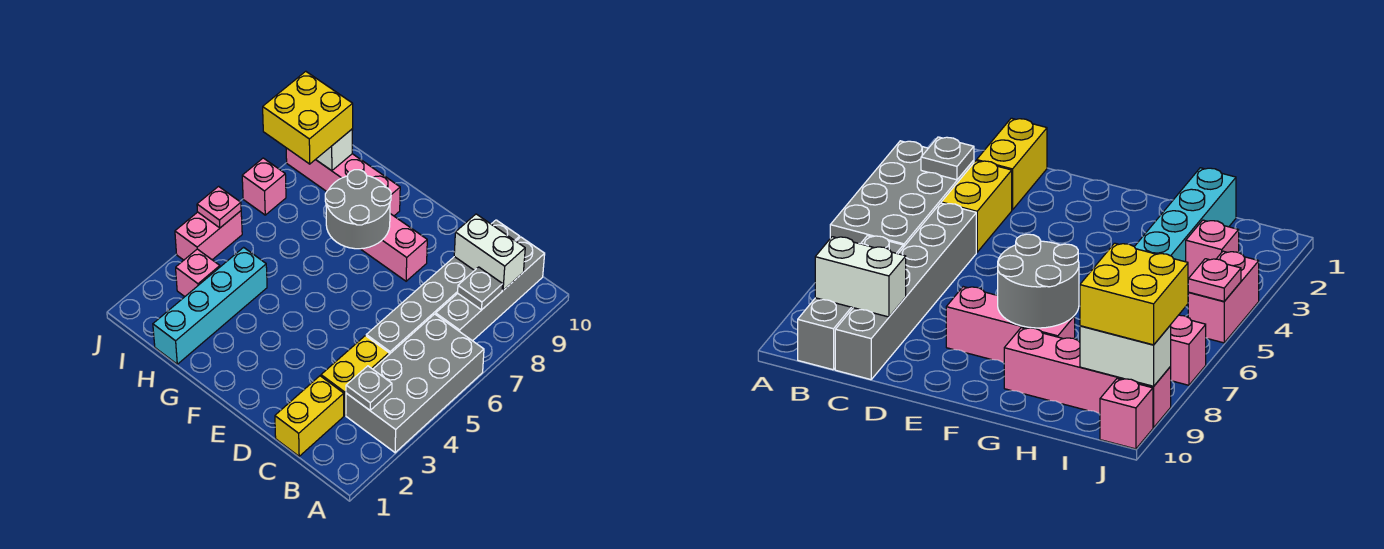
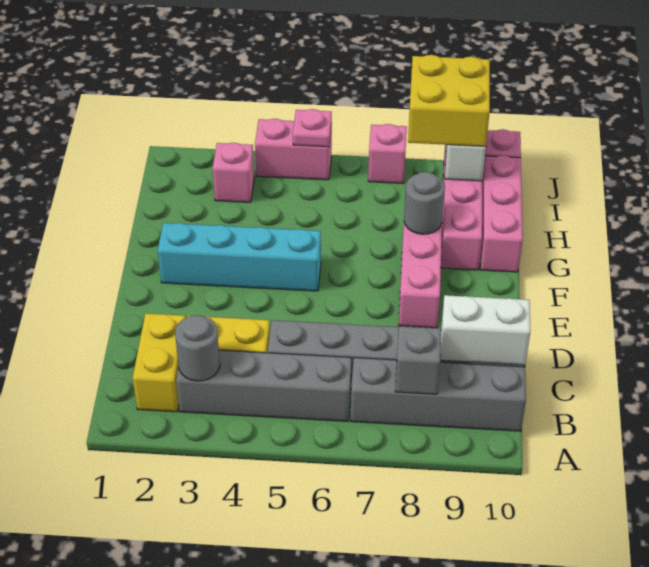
grey 2x4 brick [346,314,484,453] -> grey 1x4 brick [176,350,352,421]
grey 1x1 plate [346,366,392,410] -> grey 1x1 round brick [175,315,220,381]
grey 1x1 plate [458,267,503,310] -> grey 1x1 brick [395,326,441,394]
white 1x2 brick [454,214,525,290] -> white 1x2 brick turned to [440,295,531,365]
yellow 1x2 brick [275,376,344,456] -> yellow 1x2 brick turned to [133,313,185,412]
grey 2x2 round brick [325,170,391,249] -> grey 1x1 round brick [404,172,445,234]
none -> pink 1x3 brick [480,156,523,272]
cyan 1x4 brick [153,247,267,364] -> cyan 1x4 brick moved to [158,223,321,291]

